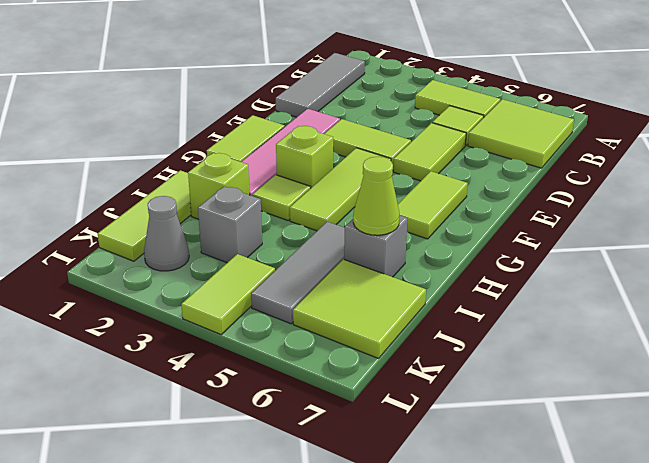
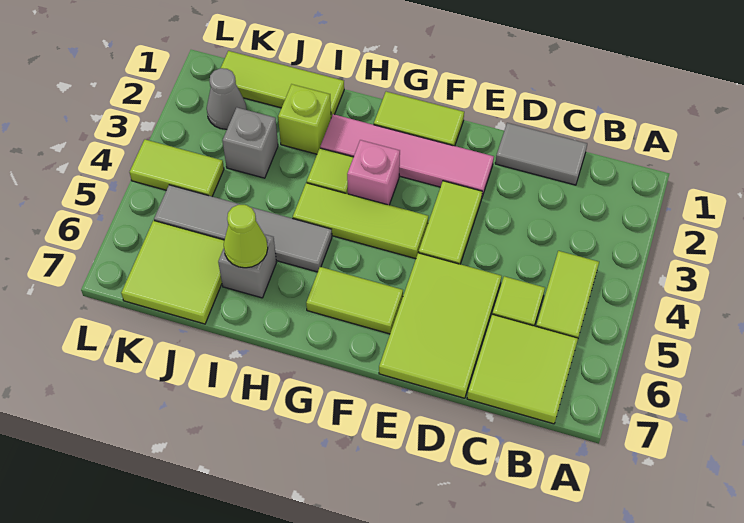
grey 1x3 tile [276,53,365,117] -> grey 1x2 tile [495,123,587,185]
lime 1x2 tile [393,123,466,181] -> lime 2x3 tile [379,253,502,398]
lime 1x1 brick [276,126,333,188] -> pink 1x1 brick [347,140,400,205]
grey 1x3 tile [251,222,345,324] -> grey 1x4 tile [154,185,332,272]

